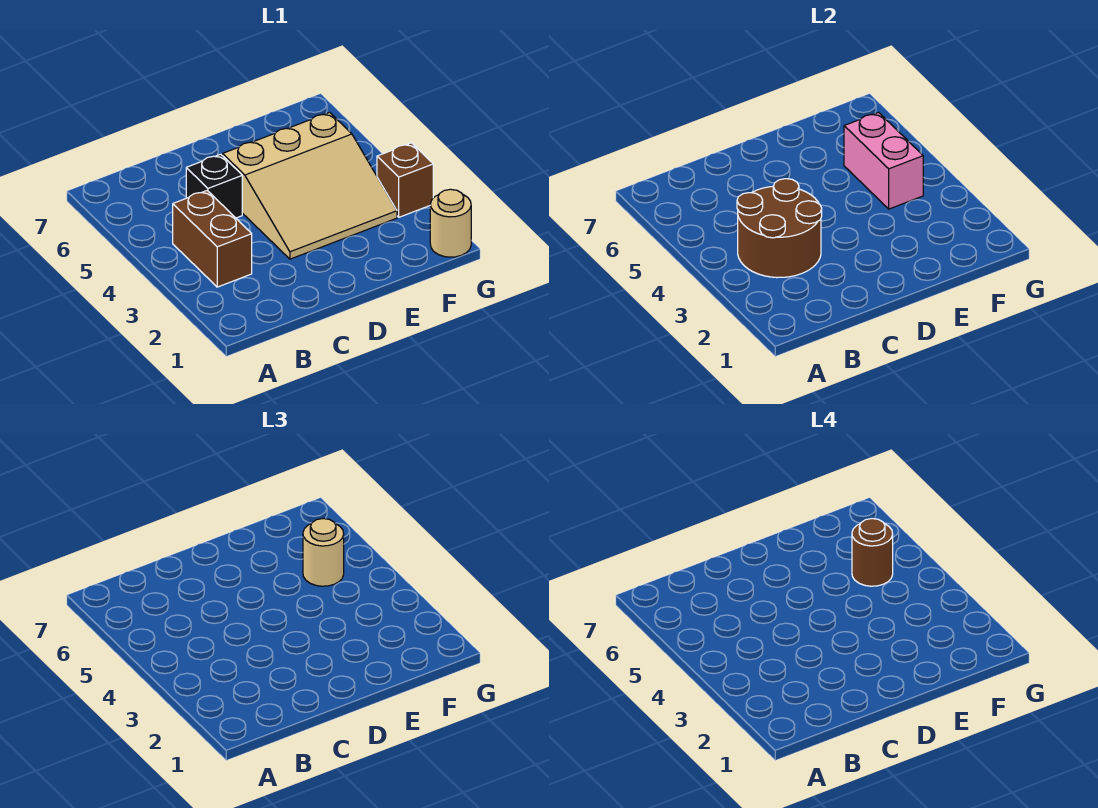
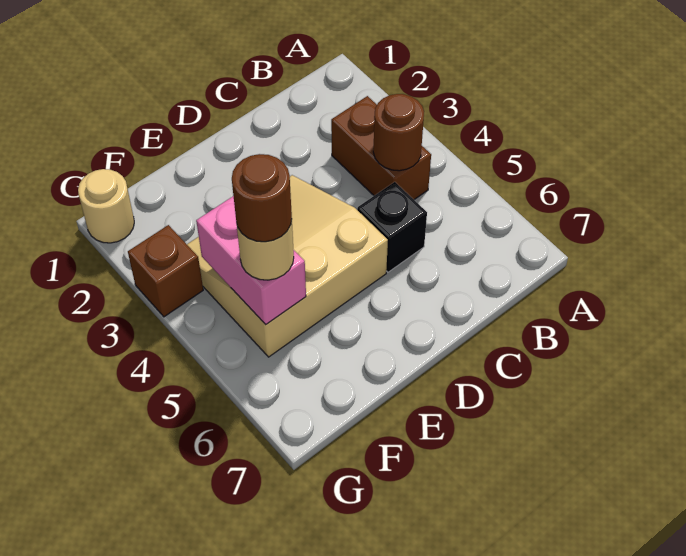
brown 2x2 round brick [737,179,822,278] -> brown 1x1 round brick [373,94,424,171]

